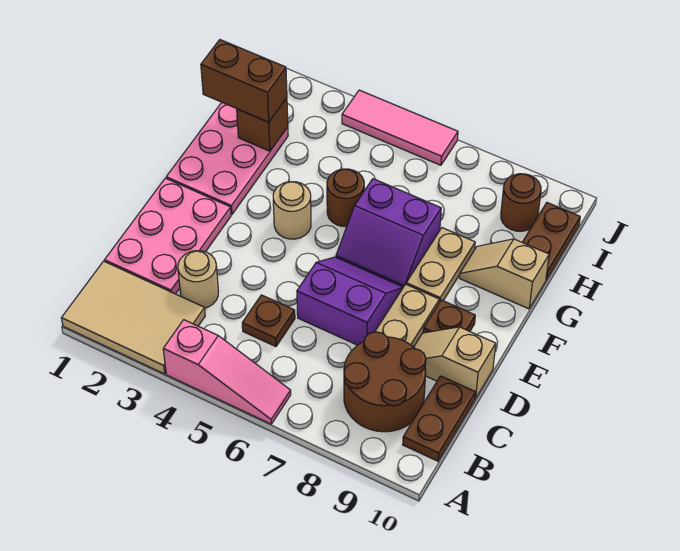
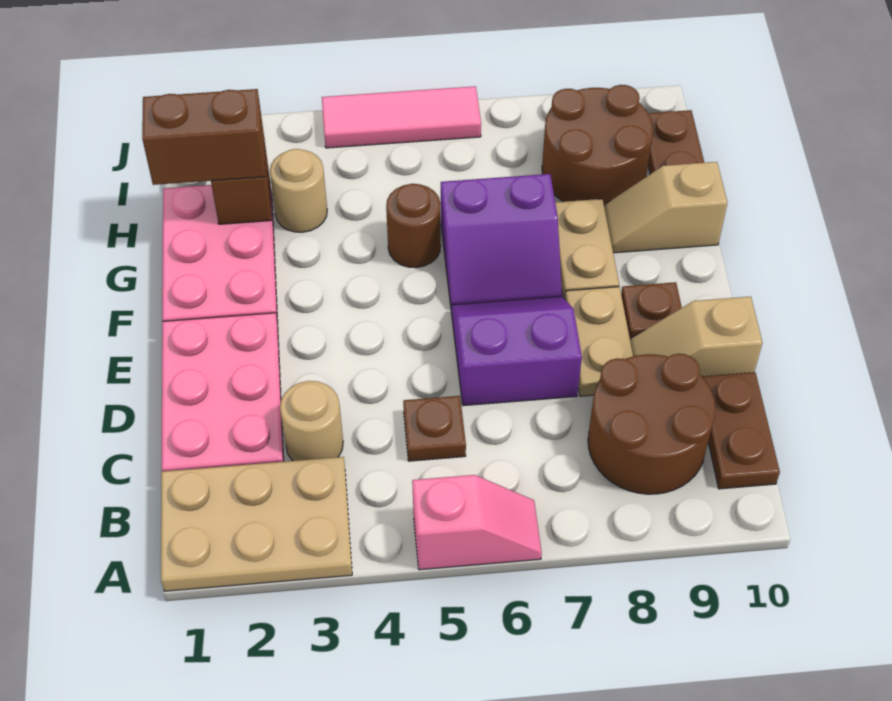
tan 2x3 tile [61,261,205,374] -> tan 2x3 plate [161,457,352,591]
pink 1x3 slope [163,320,291,424] -> pink 1x2 slope [412,475,542,570]
tan 1x1 round brick [273,182,311,239] -> tan 1x1 round brick moved to [270,149,327,232]
brown 1x1 round brick [501,174,541,231] -> brown 2x2 round brick [542,85,653,205]

